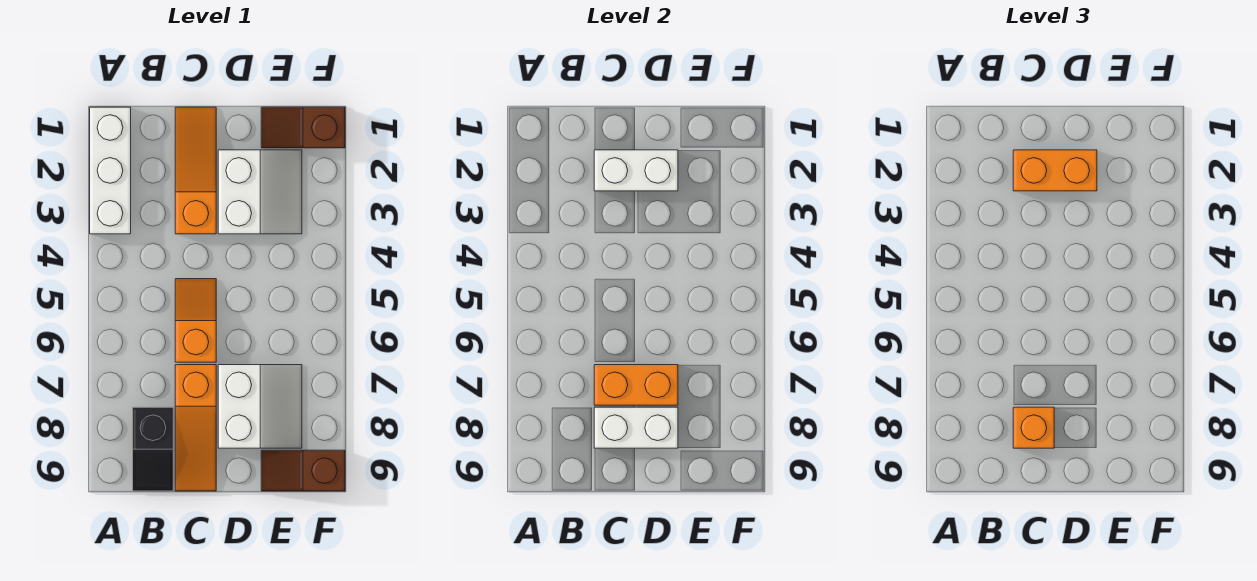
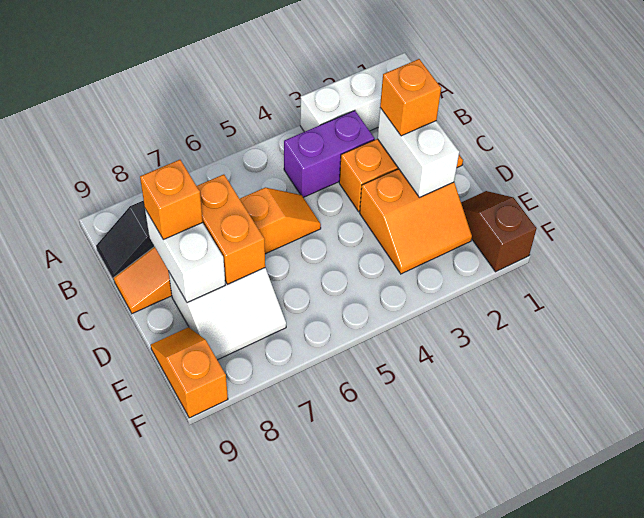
none -> purple 1x2 brick [284,111,375,198]
orange 1x2 brick [1013,150,1097,191] -> orange 1x1 brick [380,59,441,136]
white 2x2 slope [218,150,302,234] -> orange 2x2 slope [360,169,472,274]
brown 1x2 slope [261,450,345,491] -> orange 1x2 slope [151,327,228,418]

